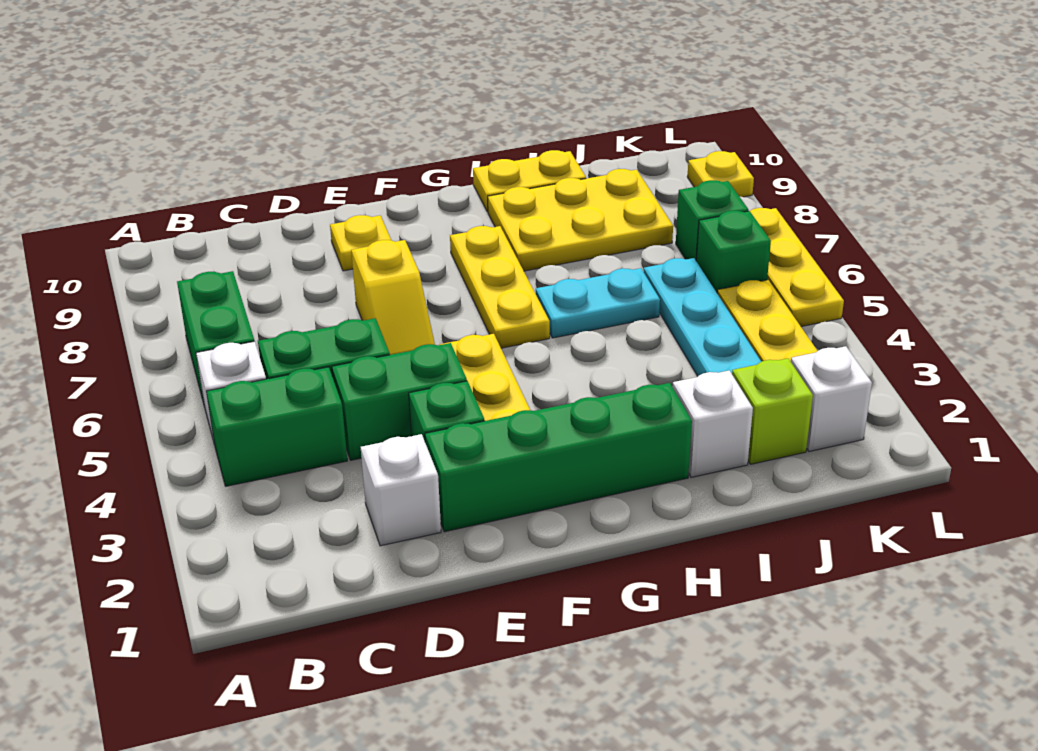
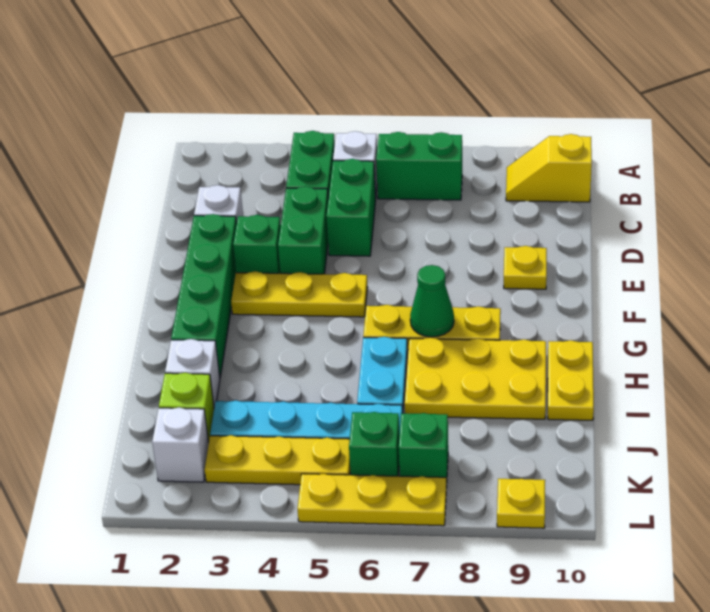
yellow 1x2 slope [351,240,435,355] -> yellow 1x2 slope moved to [506,134,592,202]
none -> green 1x1 cone [410,265,454,337]
yellow 2x3 plate [488,169,673,271] -> yellow 2x3 plate turned to [405,338,546,419]

